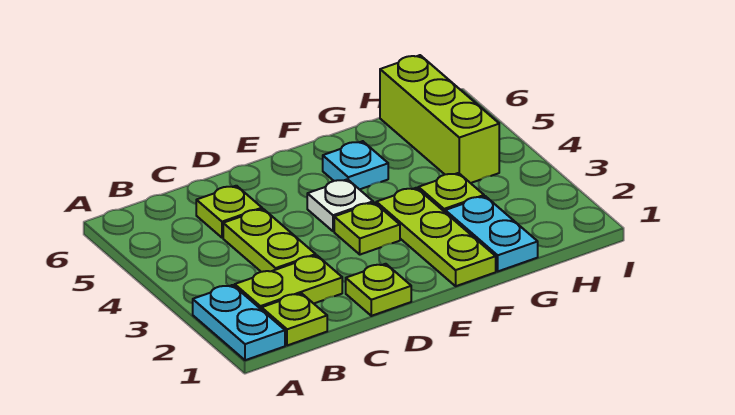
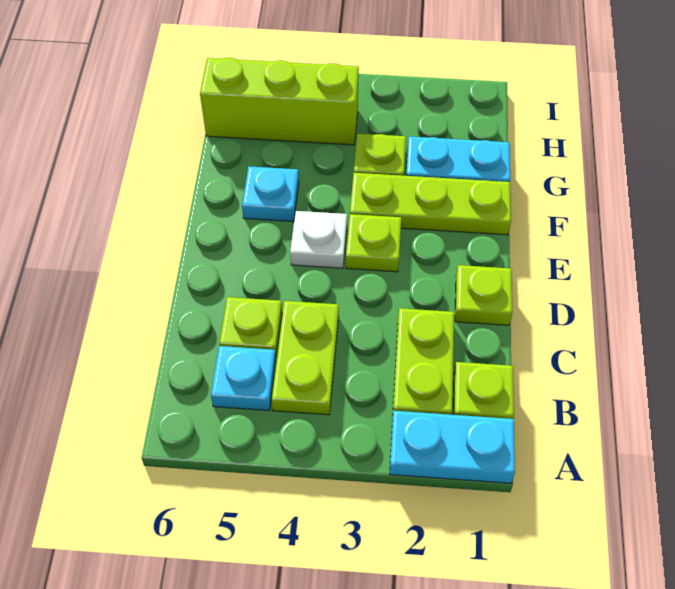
none -> cyan 1x1 plate [211,346,276,411]
lime 1x2 plate [223,209,316,272] -> lime 1x2 plate turned to [271,301,339,415]

